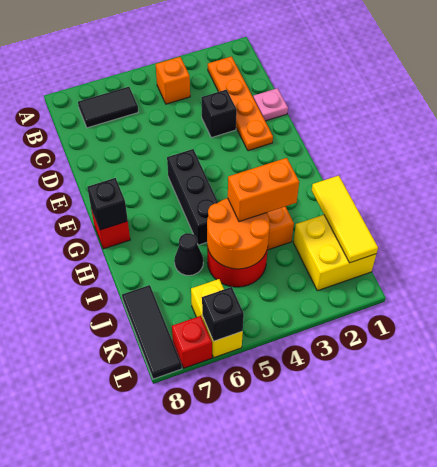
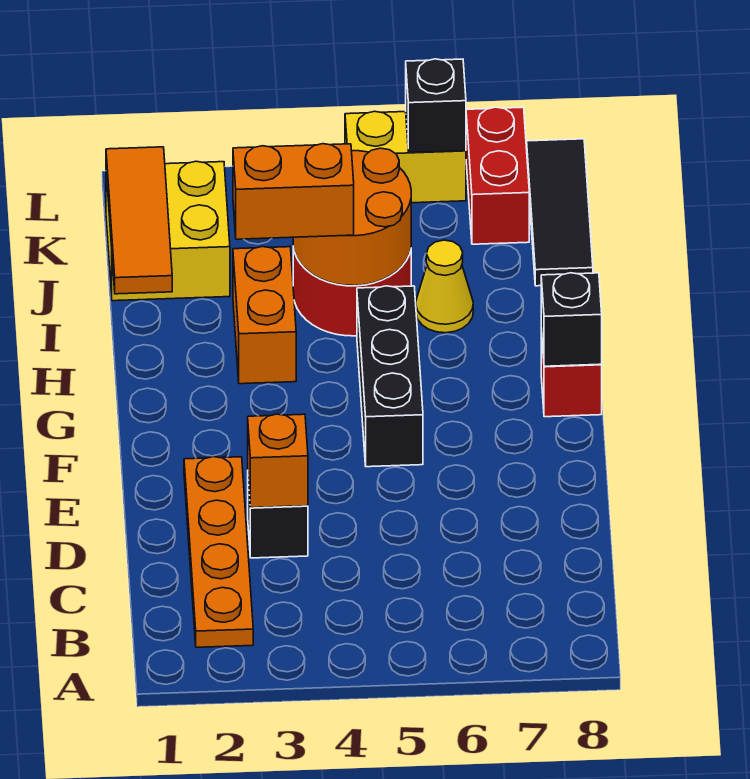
orange 1x1 brick [156,57,190,104] -> orange 1x1 brick moved to [248,414,308,508]
black 1x2 tile [78,87,138,128] -> none
pink 1x1 plate [253,88,288,121] -> none
yellow 1x3 tile [312,176,378,263] -> orange 1x3 tile [106,147,172,294]
black 1x1 cone [174,233,203,275] -> yellow 1x1 cone [416,240,473,333]
yellow 1x2 brick [191,279,243,358] -> yellow 1x2 brick turned to [345,111,466,203]
red 1x1 brick [172,316,212,368] -> red 1x2 brick [466,107,529,244]

